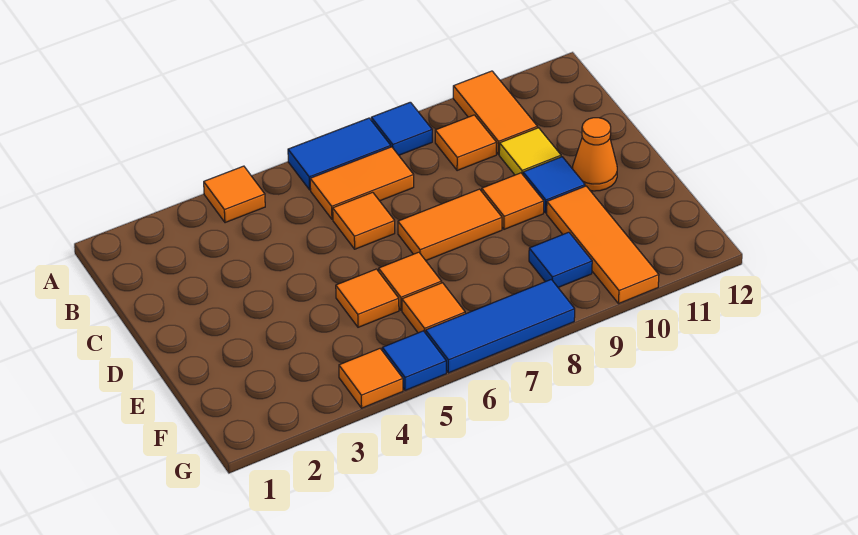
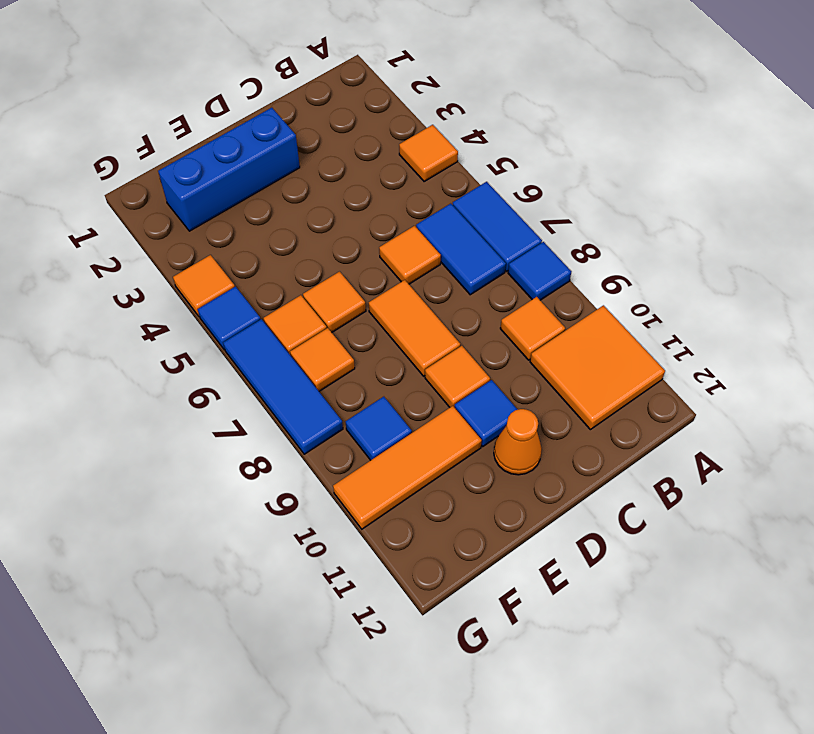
orange 1x2 tile [453,71,538,154] -> orange 2x2 tile [530,305,665,430]
orange 1x2 tile [310,147,414,219] -> blue 1x2 tile [416,204,506,295]
yellow 1x1 tile [499,128,561,175] -> none
none -> blue 1x3 brick [158,108,300,231]
orange 1x1 tile [336,269,399,327] -> orange 1x1 tile moved to [290,328,355,391]

